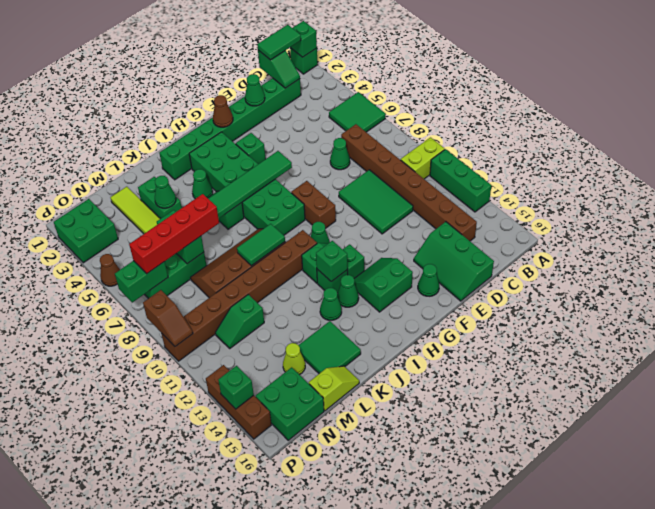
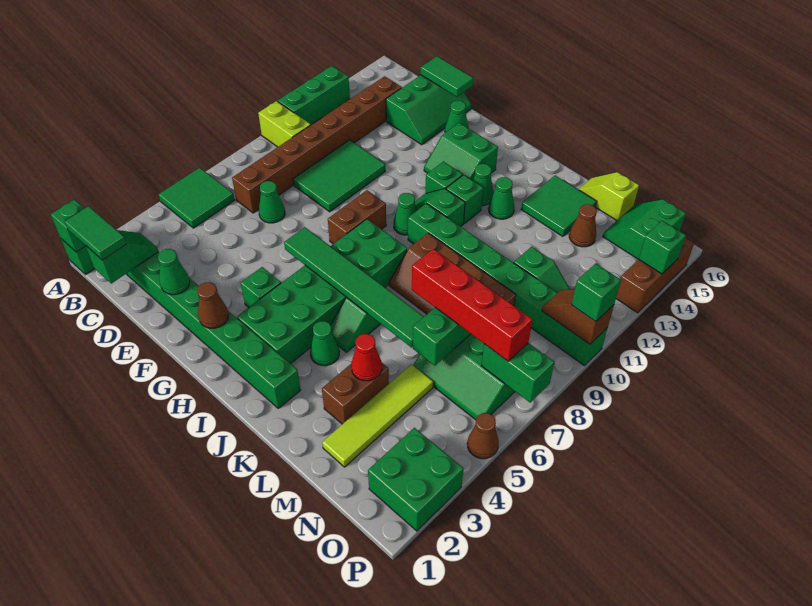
brown 1x8 brick [161,230,317,361] -> green 1x8 brick [408,204,608,365]
green 1x1 brick [316,241,348,282] -> green 1x1 brick moved to [571,263,621,322]
green 1x2 tile [237,224,285,266] -> green 1x2 tile moved to [421,56,473,97]
green 1x2 brick [138,177,182,219] -> brown 1x2 brick [322,363,389,424]
green 1x1 cone [155,176,176,208] -> red 1x1 cone [351,334,382,381]
lime 1x1 cone [283,343,305,375] -> brown 1x1 cone [569,204,597,247]
green 2x2 brick [256,367,324,440] -> green 2x2 slope [603,199,686,259]
brown 1x2 slope [143,290,193,347] -> brown 1x2 slope turned to [542,289,614,344]

